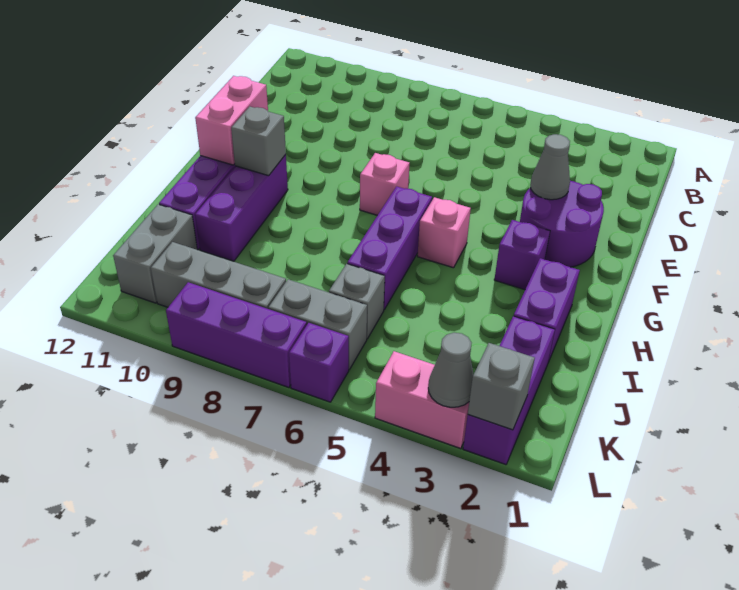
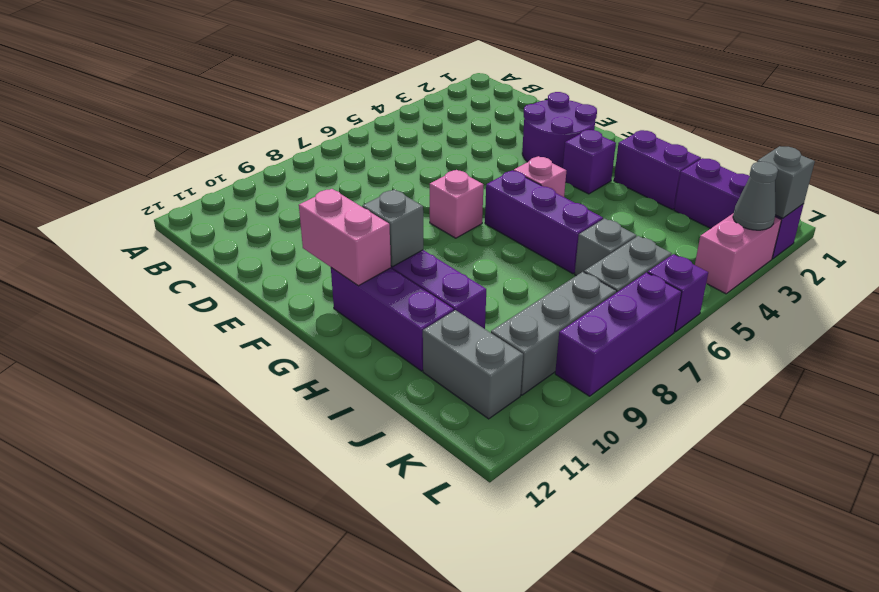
grey 1x1 cone [530,134,570,200] -> none

